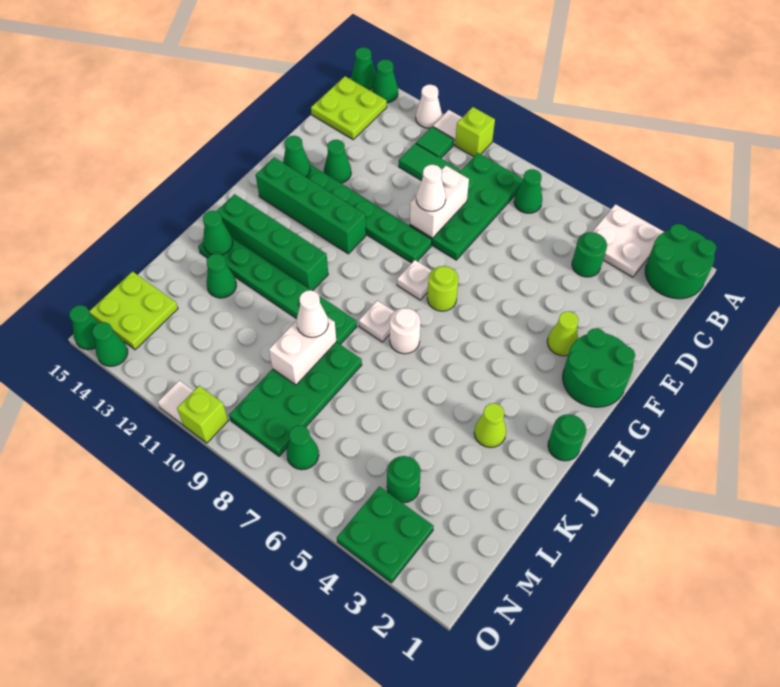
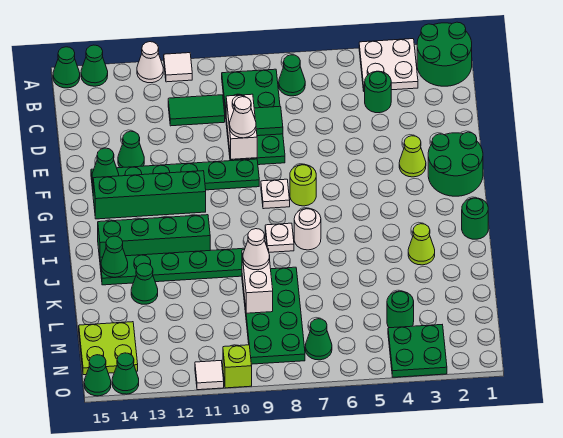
lime 1x1 brick [455,107,495,157] -> none
green 1x1 tile [416,127,454,158] -> green 1x1 tile moved to [254,106,283,136]
lime 2x2 plate [311,76,387,139] -> none

